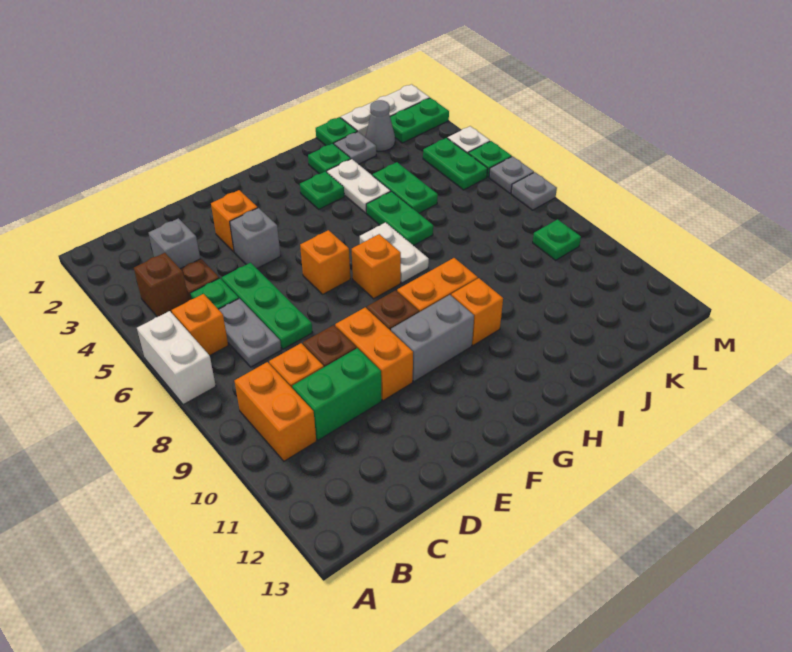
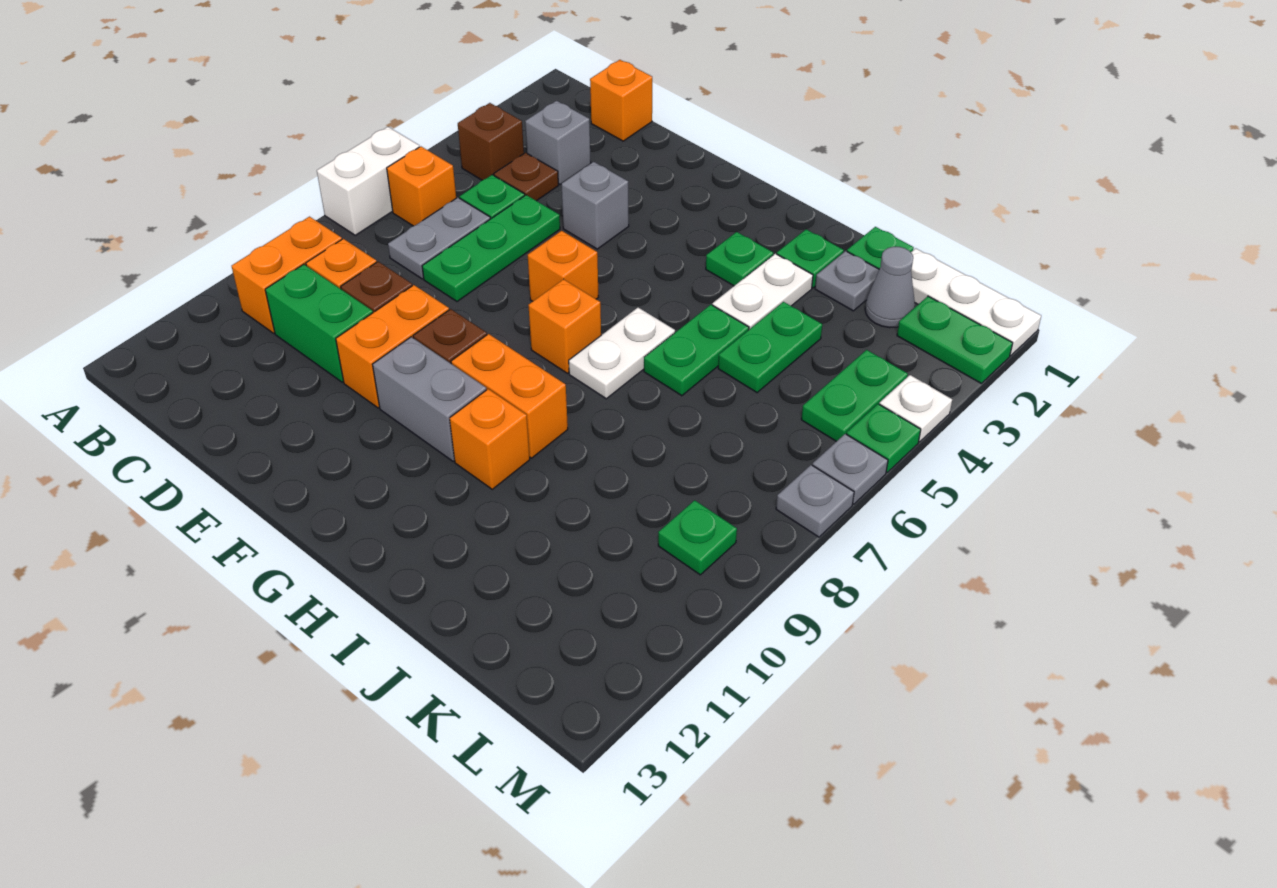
orange 1x1 brick [211,190,258,252] -> orange 1x1 brick moved to [590,60,652,141]

